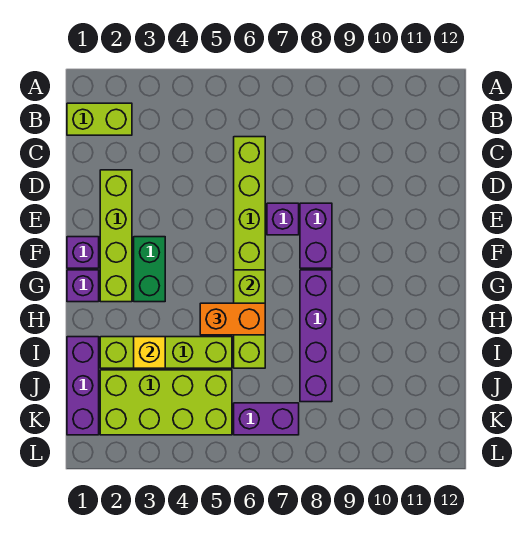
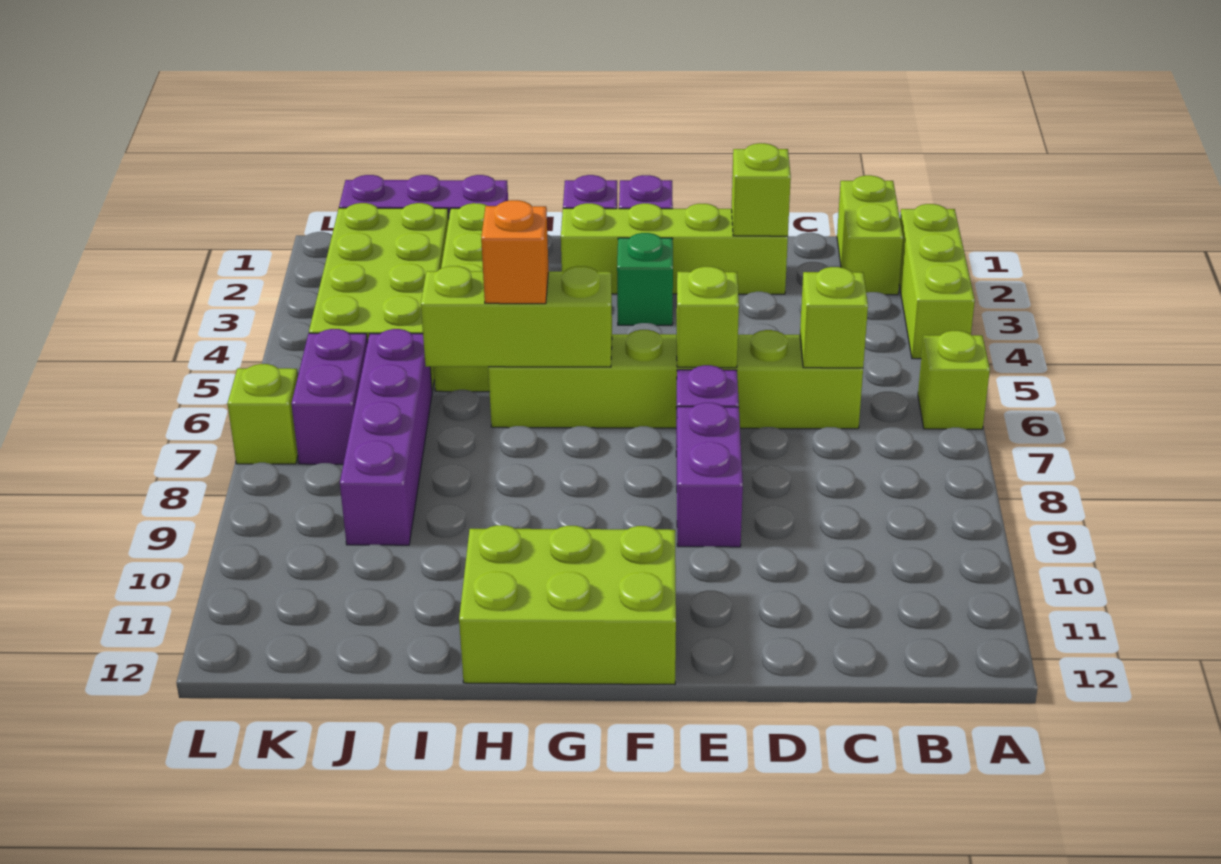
none -> lime 1x3 brick [899,204,975,359]
none -> lime 1x1 brick [918,331,990,429]
none -> lime 1x1 brick [800,267,868,368]
none -> lime 1x1 brick [732,143,791,236]
none -> lime 1x1 brick [677,267,739,368]
purple 1x2 brick [300,203,332,268] -> purple 1x2 brick turned to [677,403,743,547]
green 1x2 brick [134,237,165,302] -> green 1x1 brick [617,233,673,325]
none -> lime 2x3 brick [459,525,676,685]
purple 1x4 brick [300,270,332,402] -> purple 1x4 brick turned to [340,329,432,545]
orange 1x2 brick [200,303,265,335] -> orange 1x1 brick [481,200,549,304]
yellow 1x1 brick [134,337,165,368] -> none
none -> lime 1x1 brick [227,364,298,464]

